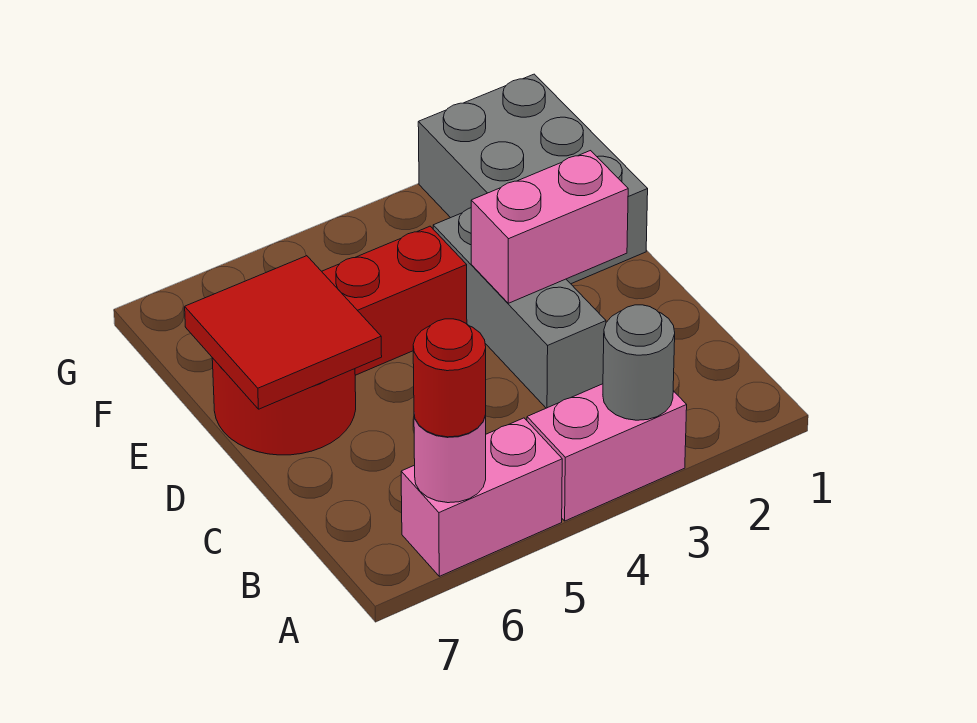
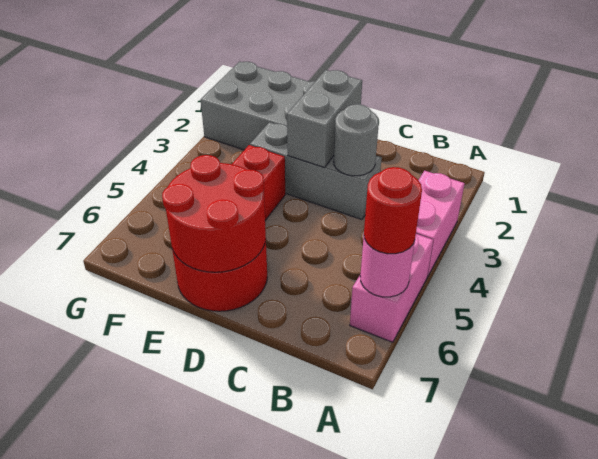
grey 1x1 round brick [603,305,675,420] -> grey 1x1 round brick moved to [334,104,379,176]
pink 1x2 brick [471,151,628,303] -> grey 1x2 brick [287,70,362,167]
red 2x2 tile [185,256,382,409] -> red 2x2 round brick [162,155,266,272]

